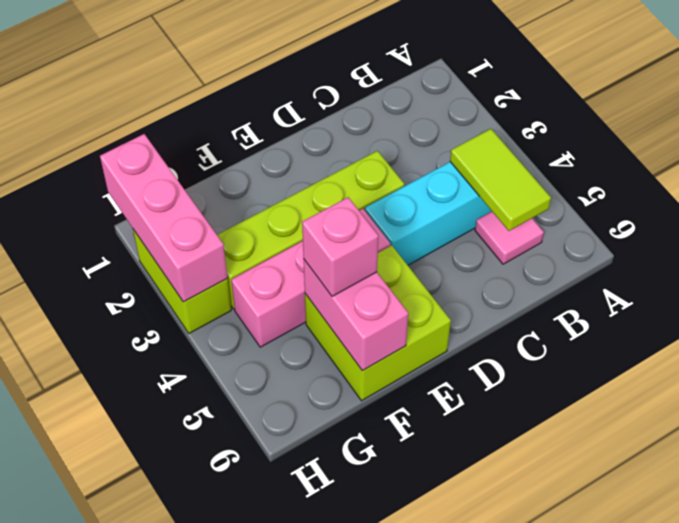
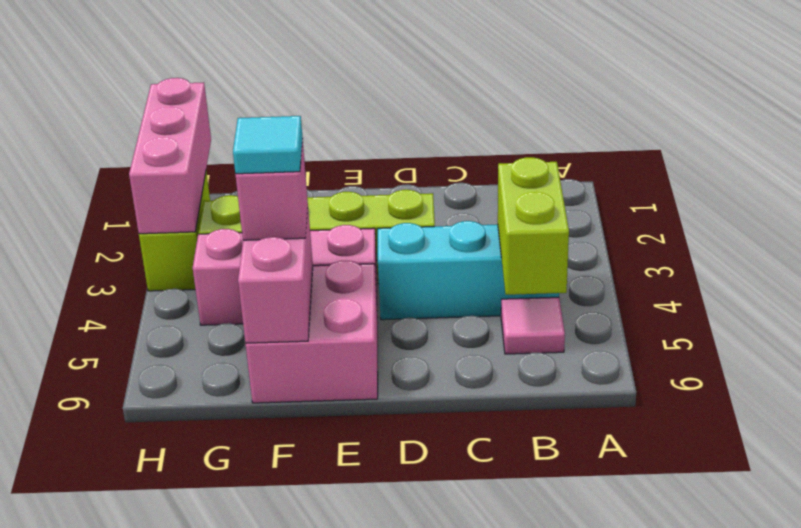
lime 1x2 tile [450,129,551,231] -> lime 1x2 brick [498,157,569,295]
lime 2x2 brick [305,245,451,401] -> pink 2x2 brick [246,261,378,403]
none -> cyan 1x1 tile [233,116,303,174]

